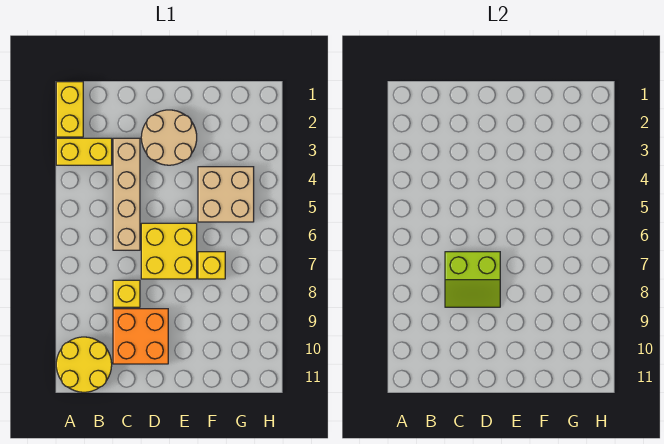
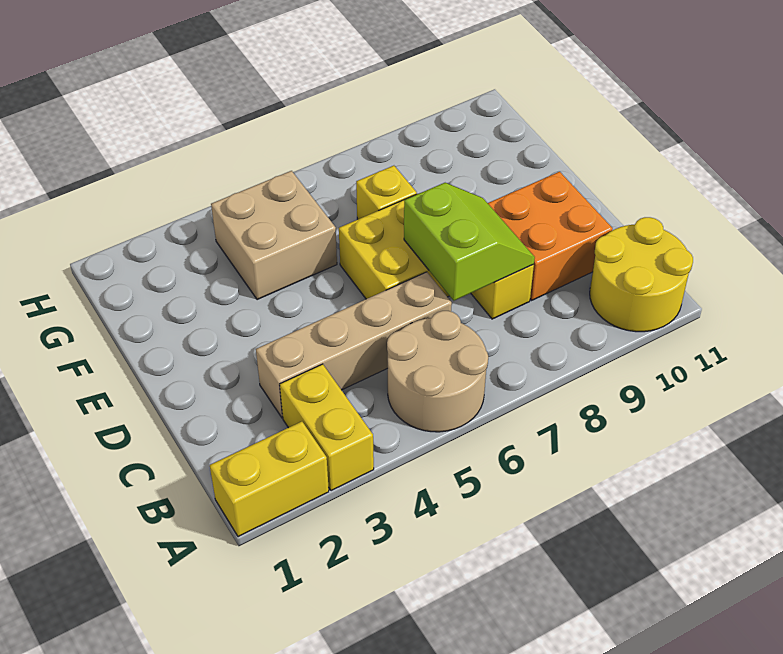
tan 2x2 round brick [141,110,197,165] -> tan 2x2 round brick moved to [387,311,488,432]

